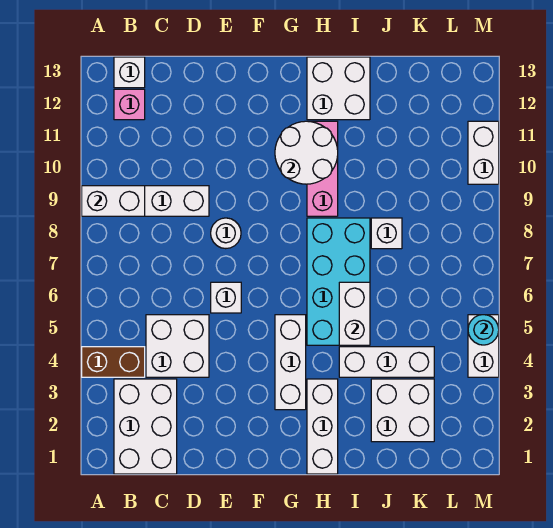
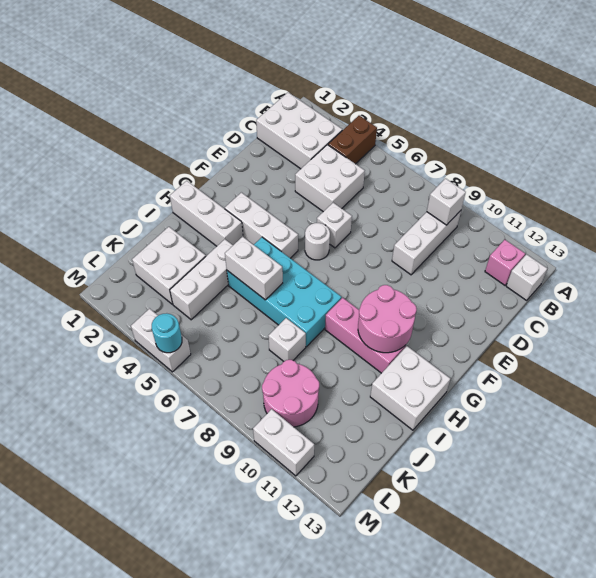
white 1x2 brick [82,186,145,216] -> white 1x1 brick [427,178,466,225]
white 1x1 round brick [211,218,241,249] -> white 1x1 round brick moved to [305,223,330,260]
white 2x2 round brick [275,121,338,184] -> pink 2x2 round brick [358,285,417,353]
none -> pink 2x2 round brick [262,360,319,427]

